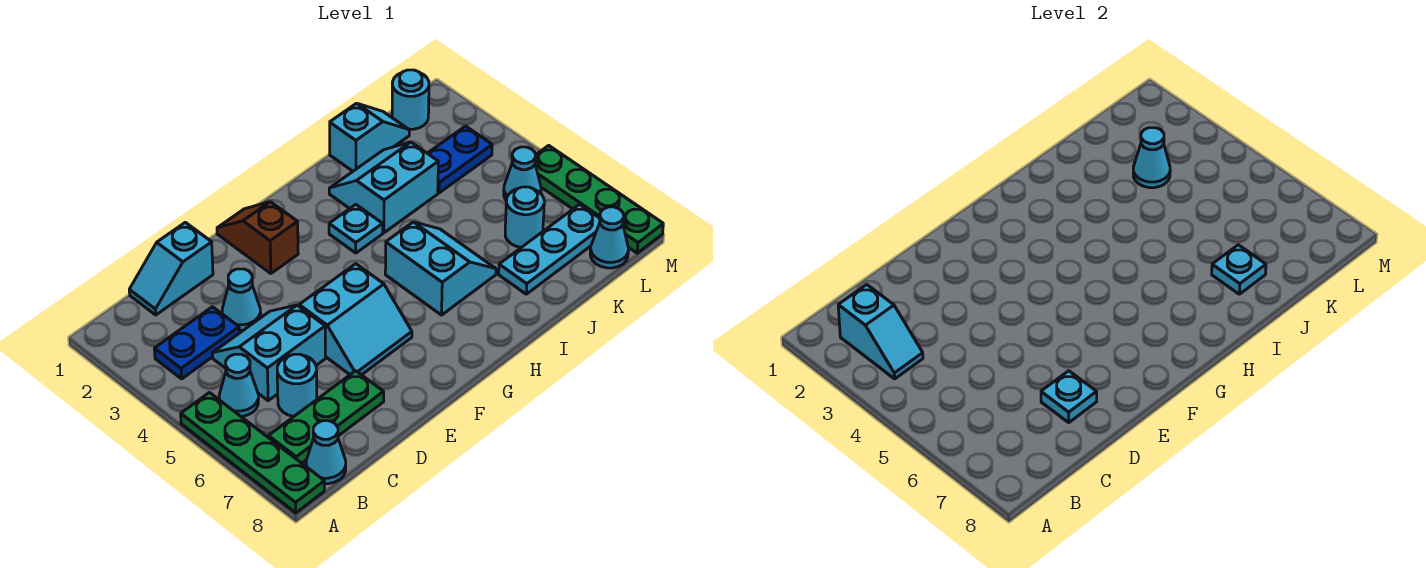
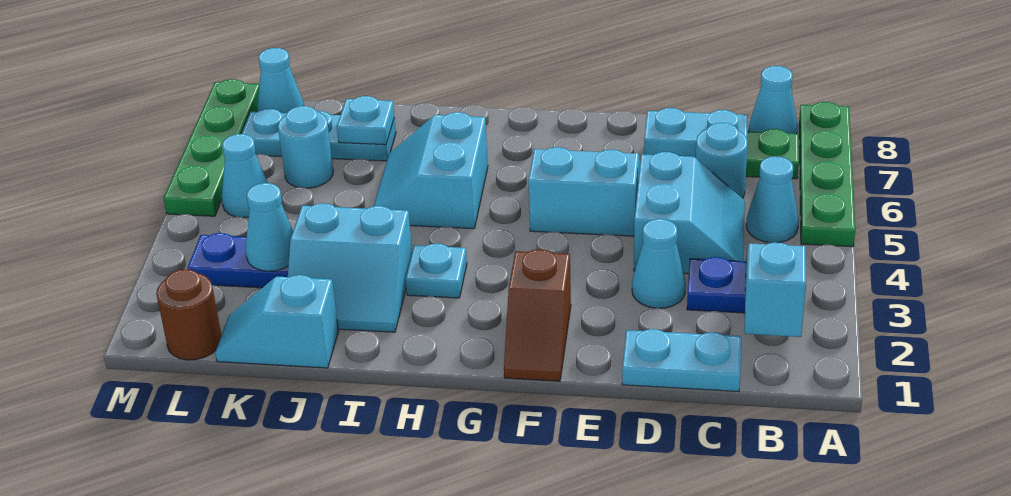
cyan 1x2 slope [129,222,213,315] -> cyan 1x2 plate [622,329,741,392]
cyan 2x2 slope [213,305,326,401] -> cyan 2x2 slope turned to [634,152,745,274]
cyan 1x1 plate [1041,371,1097,422] -> cyan 1x2 plate [644,108,748,158]
cyan 1x1 round brick [392,70,429,129] -> brown 1x1 round brick [156,269,221,360]

